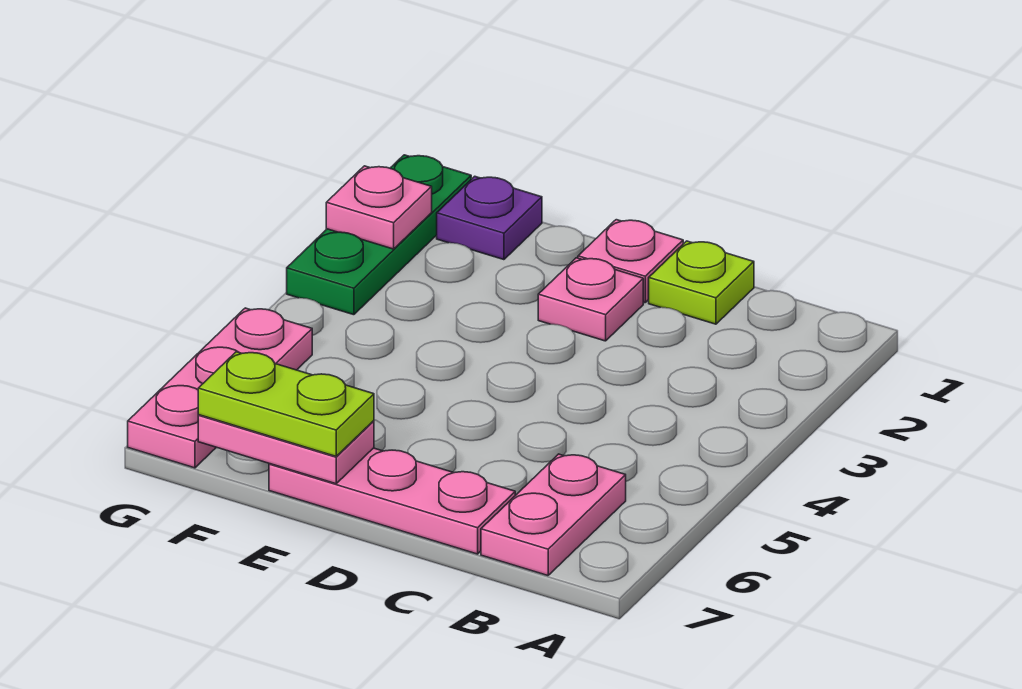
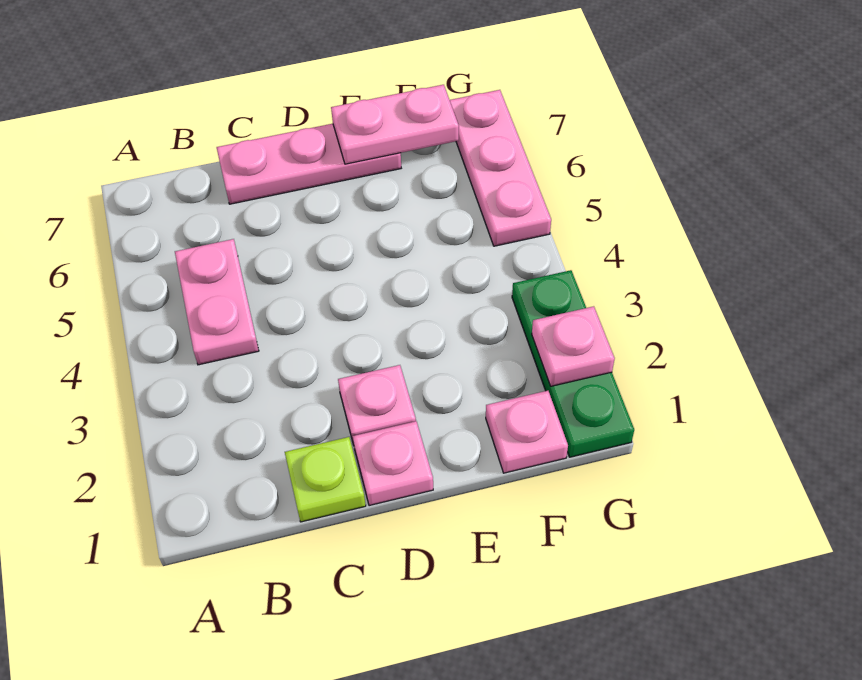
pink 1x2 plate [481,454,626,576] -> pink 1x2 plate moved to [175,239,259,365]
lime 1x2 plate [198,352,374,456] -> none
purple 1x1 plate [437,176,542,260] -> pink 1x1 plate [486,391,568,473]

